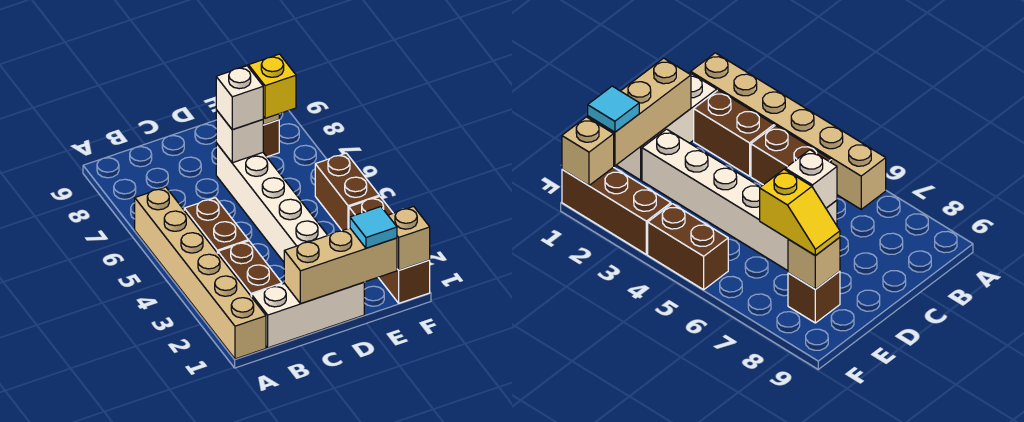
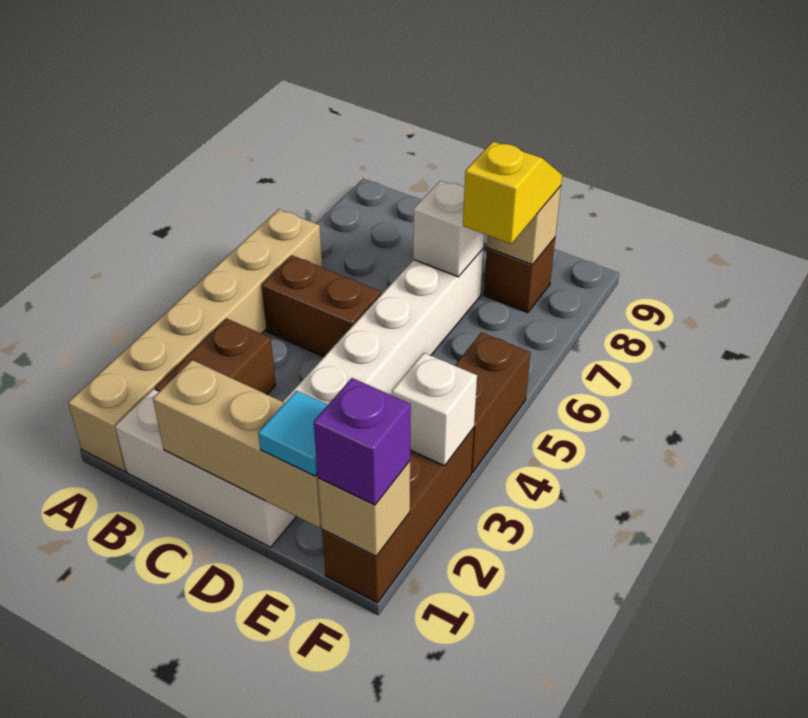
brown 1x2 brick [184,198,248,253] -> brown 1x2 brick turned to [262,255,381,357]
white 1x1 brick [216,66,263,130] -> white 1x1 brick moved to [392,353,477,466]
none -> purple 1x1 brick [314,378,411,505]

